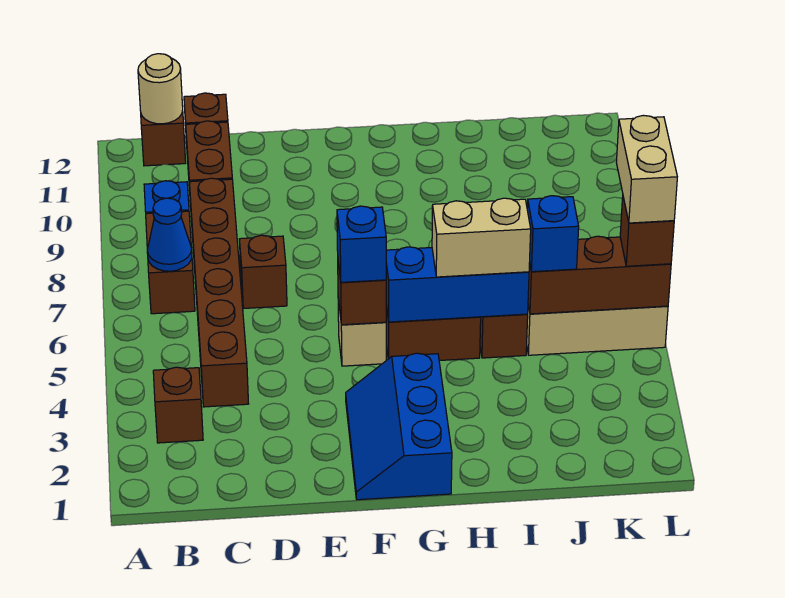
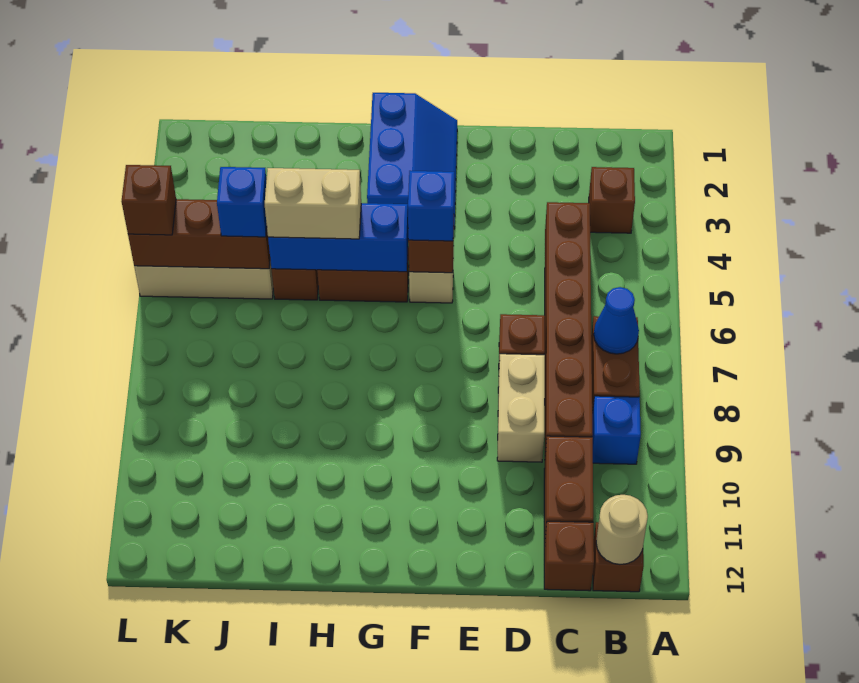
tan 1x2 brick [616,115,677,223] -> tan 1x2 brick moved to [497,354,545,462]

